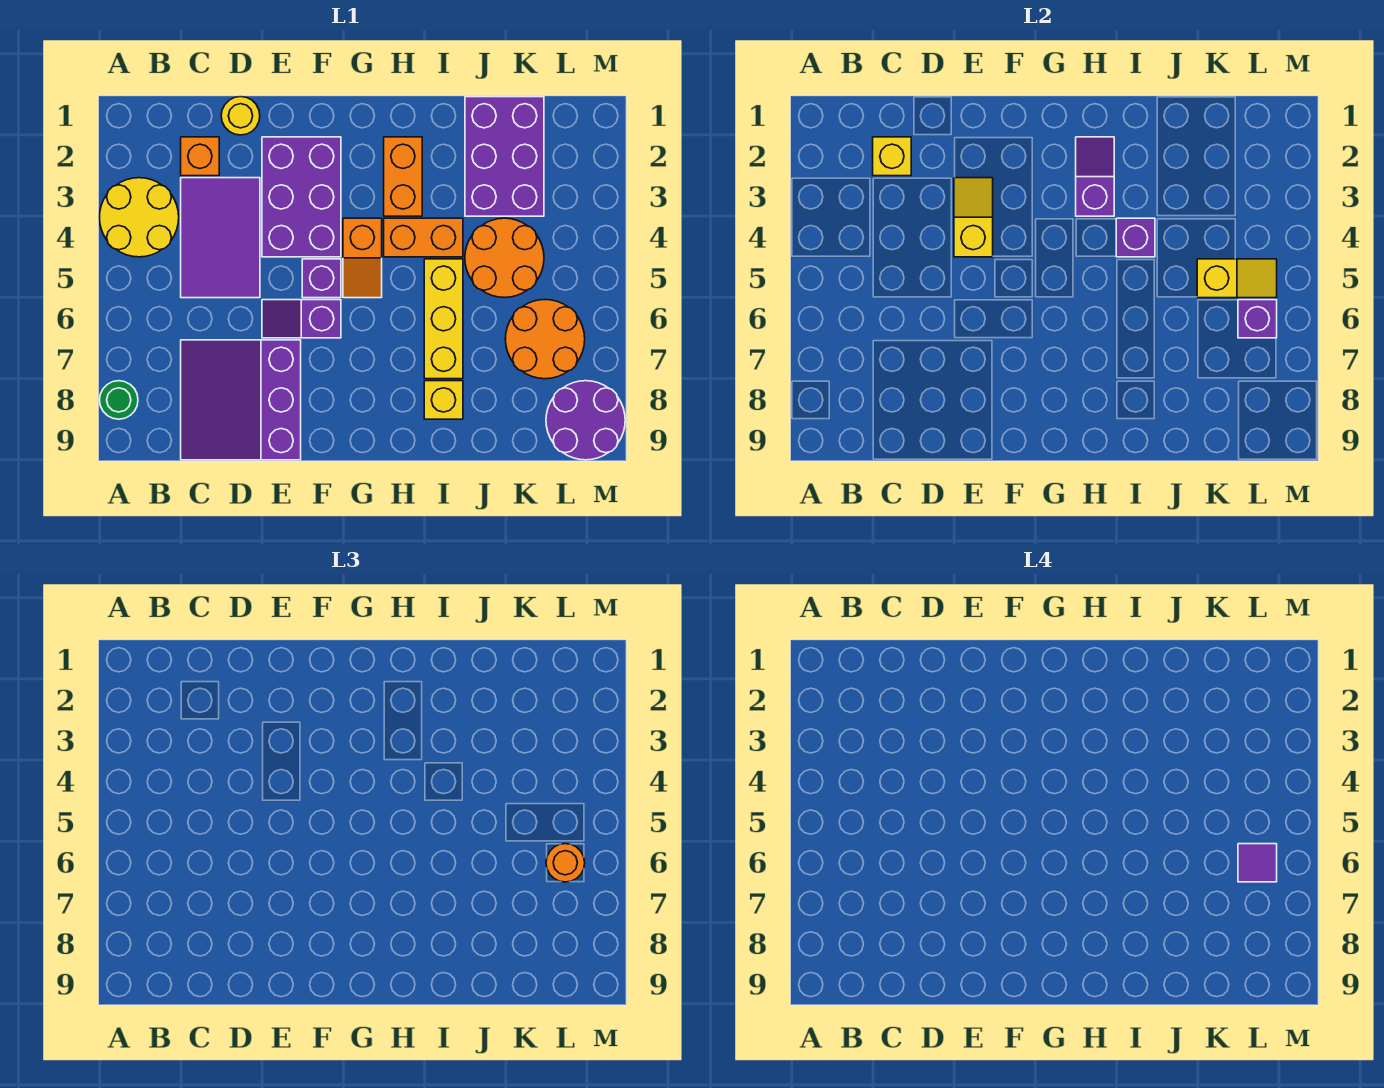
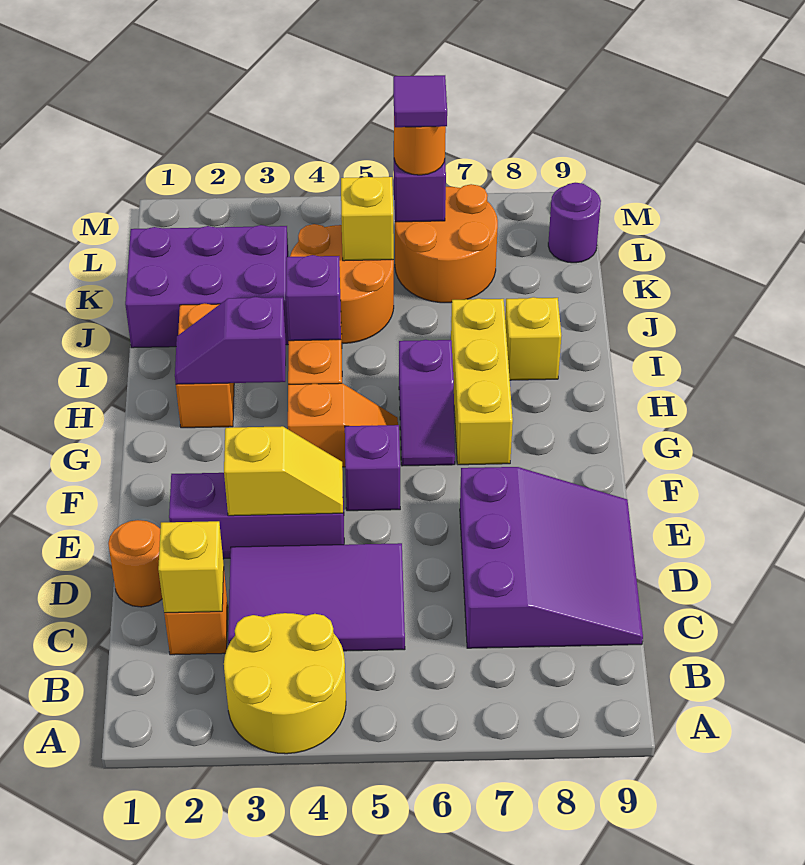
green 1x1 round brick [100,381,138,419] -> none
purple 3x3 slope [181,340,301,460] -> purple 3x3 slope turned to [460,467,643,648]
yellow 1x1 round brick [221,97,260,135] -> orange 1x1 round brick [108,520,162,607]
purple 2x3 brick [262,137,341,257] -> purple 1x3 brick [169,473,344,558]
yellow 1x2 slope [954,178,993,257] -> yellow 1x2 slope turned to [224,426,343,516]
purple 1x2 slope [262,300,341,338] -> purple 1x2 slope moved to [399,340,455,466]
orange 1x2 brick [384,137,422,216] -> orange 1x2 brick turned to [176,303,234,428]
yellow 1x3 brick [424,259,463,379] -> yellow 1x3 brick turned to [451,298,513,465]
purple 2x2 round brick [546,381,625,460] -> purple 1x1 round brick [548,183,601,263]

